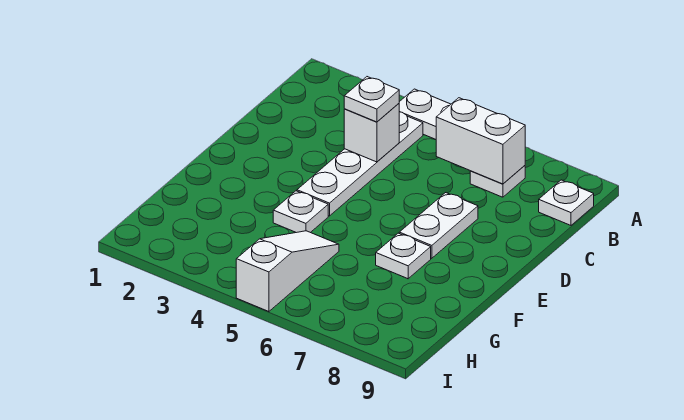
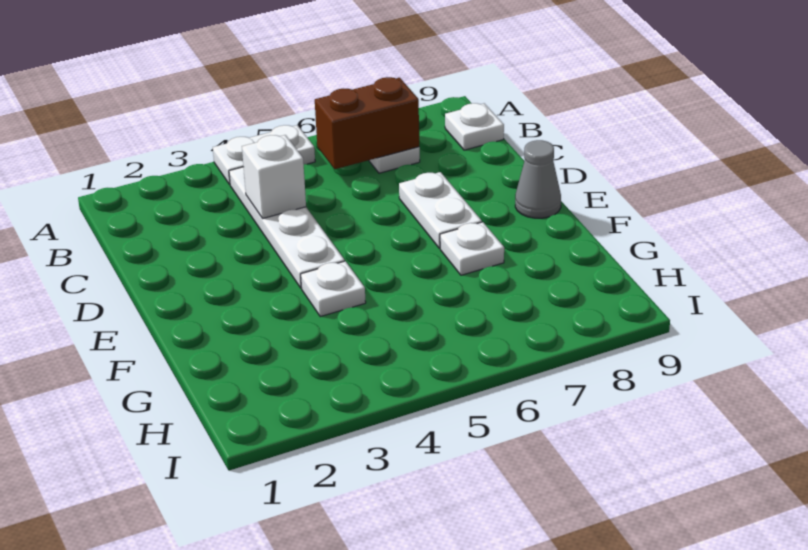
white 1x2 brick [436,98,525,184] -> brown 1x2 brick [315,77,419,169]
white 1x1 plate [344,77,399,122] -> none
none -> grey 1x1 cone [515,140,561,218]
white 1x3 slope [236,231,339,312] -> none

